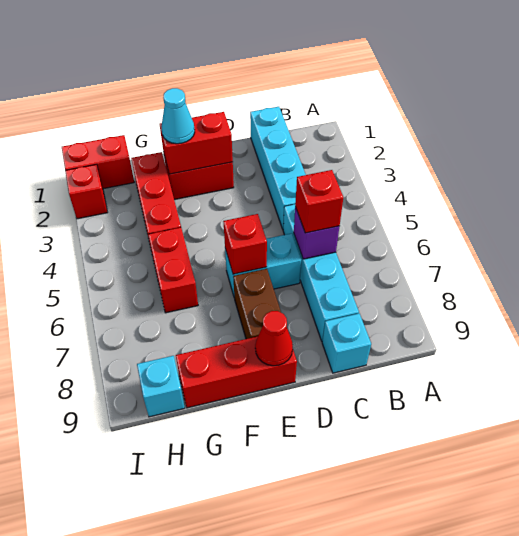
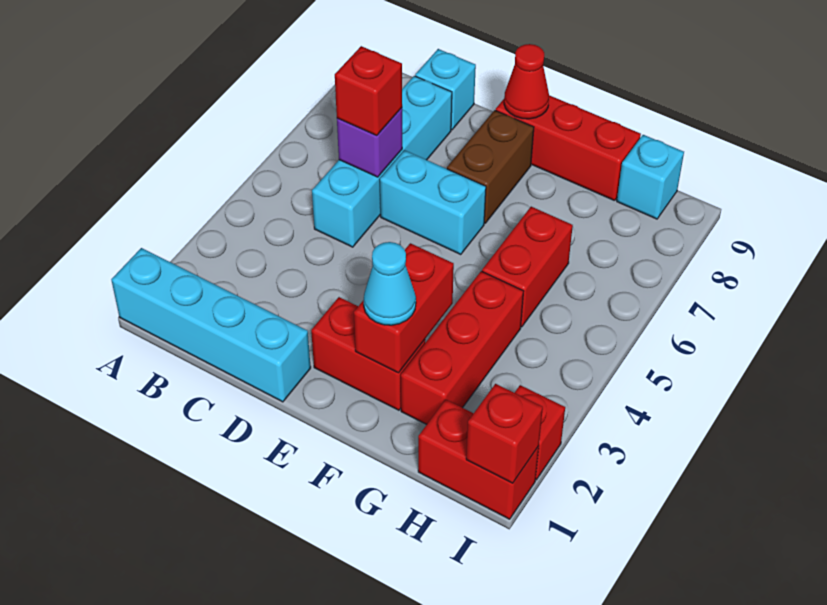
cyan 1x4 brick [250,107,306,229] -> cyan 1x4 brick turned to [111,248,311,402]
red 1x2 brick [160,112,233,174] -> red 1x2 brick turned to [354,243,454,373]
red 1x1 brick [223,214,267,274] -> red 1x1 brick moved to [466,384,543,483]

